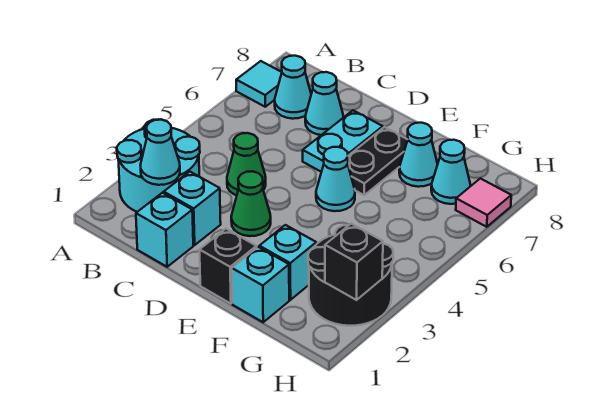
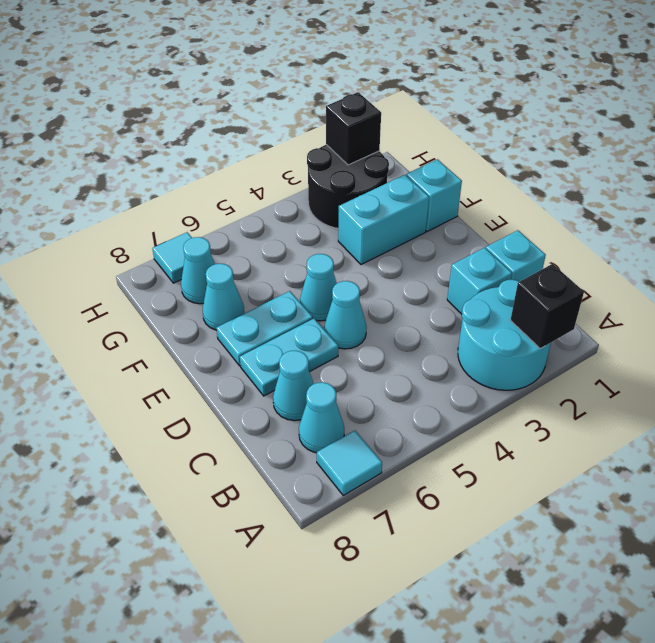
cyan 1x1 cone [140,120,180,185] -> cyan 1x1 cone moved to [324,281,367,349]
green 1x1 cone [227,133,266,195] -> none
green 1x1 cone [231,171,271,236] -> none
black 1x1 brick [200,229,257,304] -> black 1x1 brick moved to [511,264,584,349]
black 1x2 plate [348,127,408,195] -> cyan 1x2 plate [216,291,313,366]
cyan 1x1 brick [259,225,316,300] -> cyan 1x2 brick [338,175,429,265]
pink 1x1 tile [456,178,511,227] -> cyan 1x1 tile [152,232,192,283]

